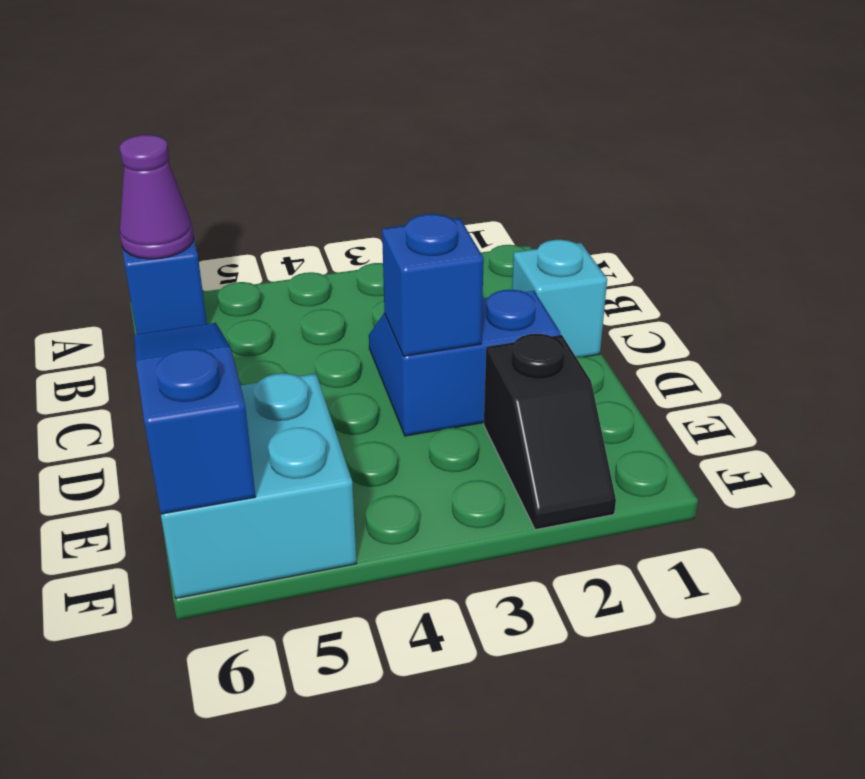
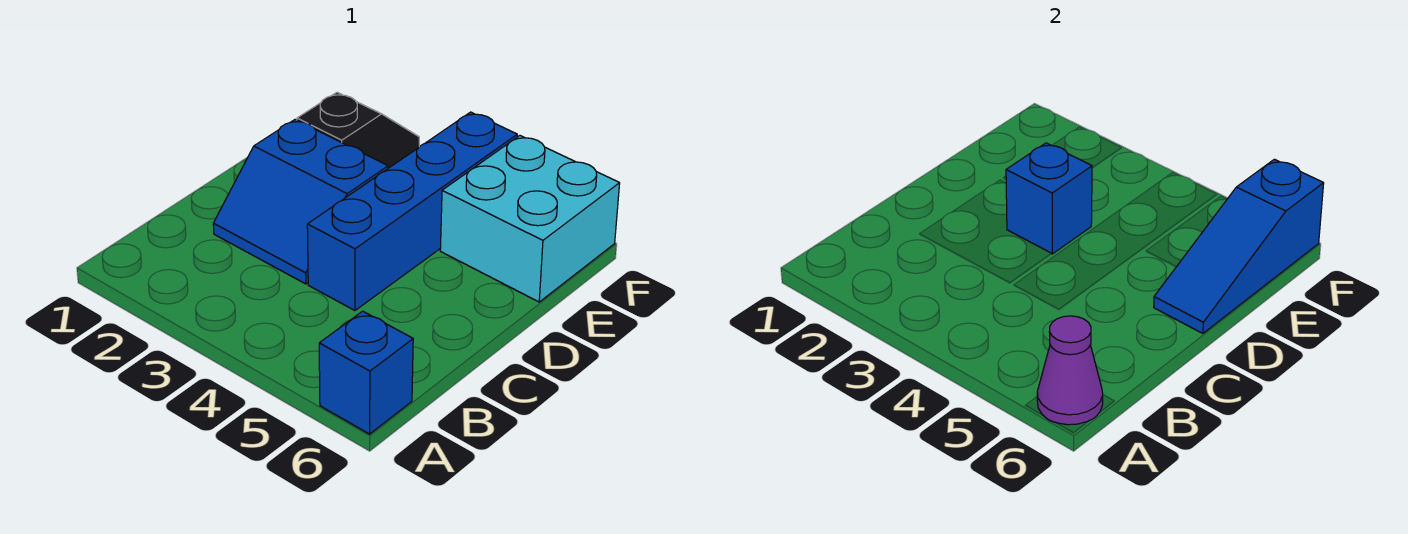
cyan 1x1 brick [512,240,607,357] -> none
none -> blue 1x4 brick [307,112,517,310]

